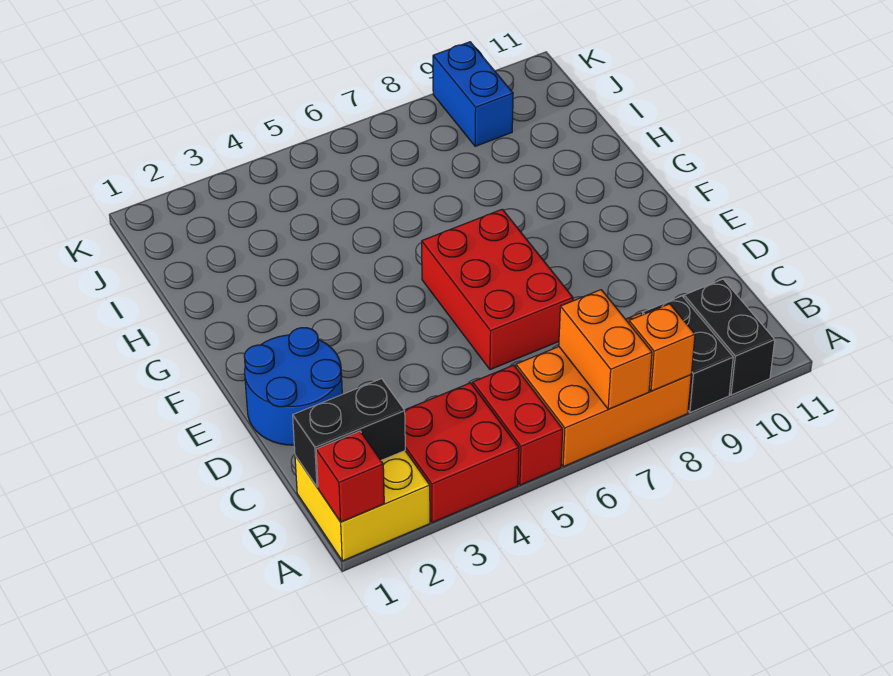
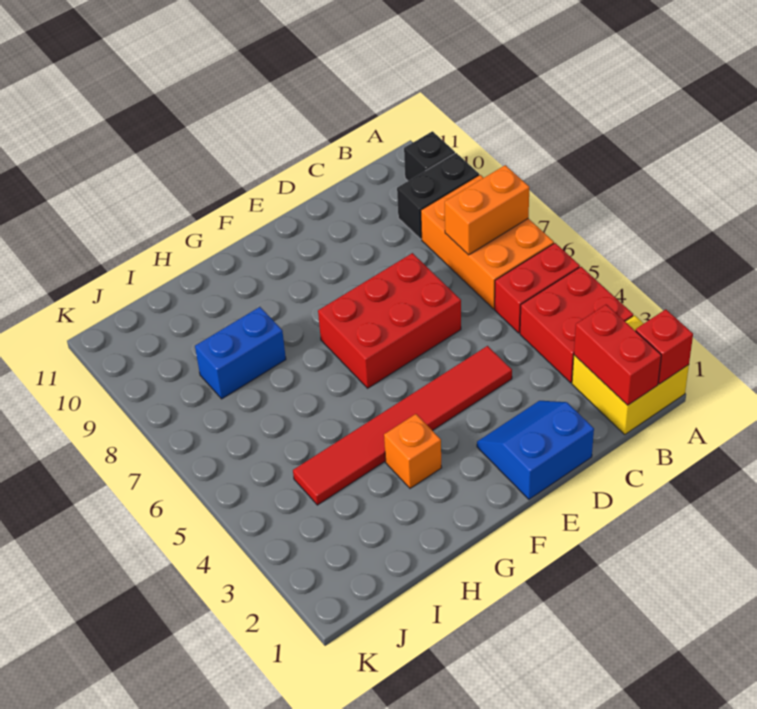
orange 1x1 brick [629,304,695,391] -> orange 1x1 brick moved to [384,414,442,488]
black 1x2 brick [684,279,775,395] -> black 1x1 brick [404,131,455,181]
black 1x2 brick [293,379,405,487] -> red 1x2 brick [574,305,661,405]
blue 2x2 round brick [244,328,342,445] -> blue 2x2 slope [477,401,594,499]
none -> red 1x6 tile [293,346,512,505]
blue 1x2 brick [433,42,513,146] -> blue 1x2 brick moved to [195,307,286,399]

